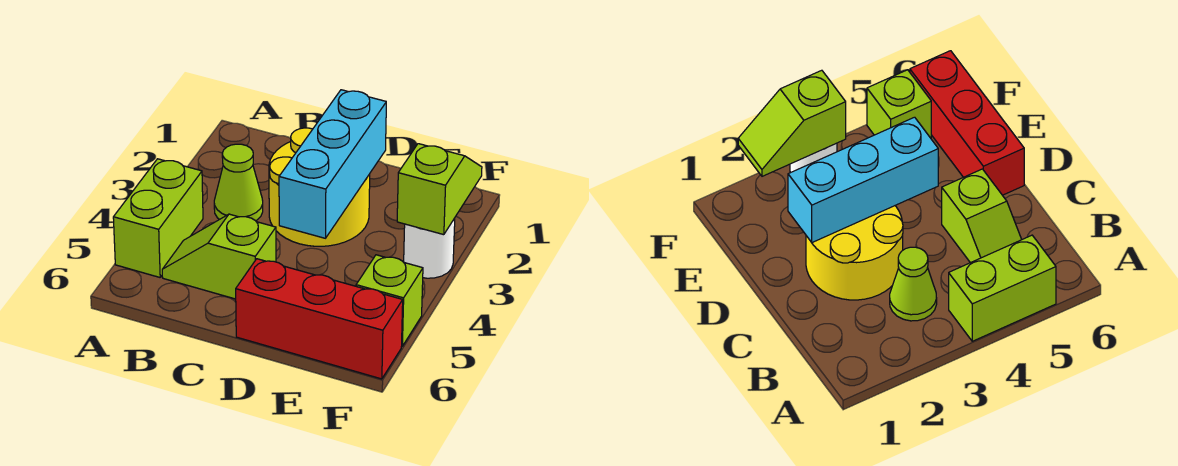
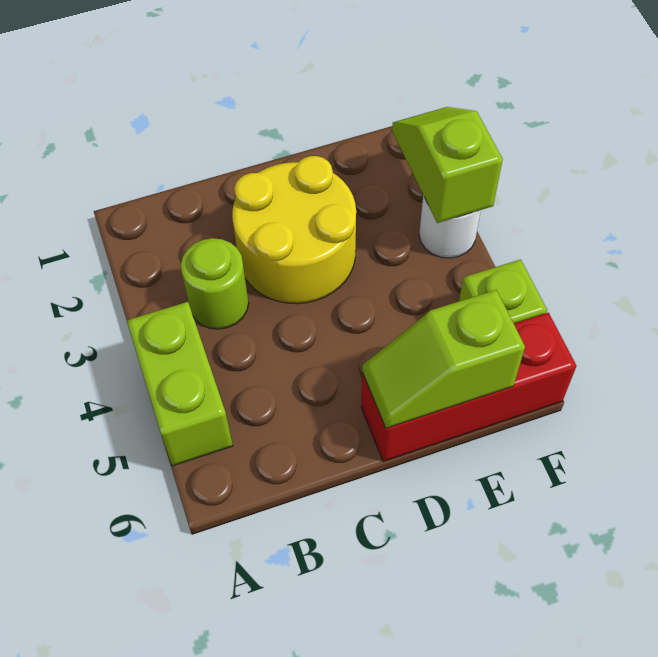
lime 1x1 cone [214,144,263,221] -> lime 1x1 round brick [181,238,249,329]
lime 1x2 slope [162,214,276,299] -> lime 1x2 slope moved to [362,290,525,428]
cyan 1x3 brick [279,90,386,238] -> none

